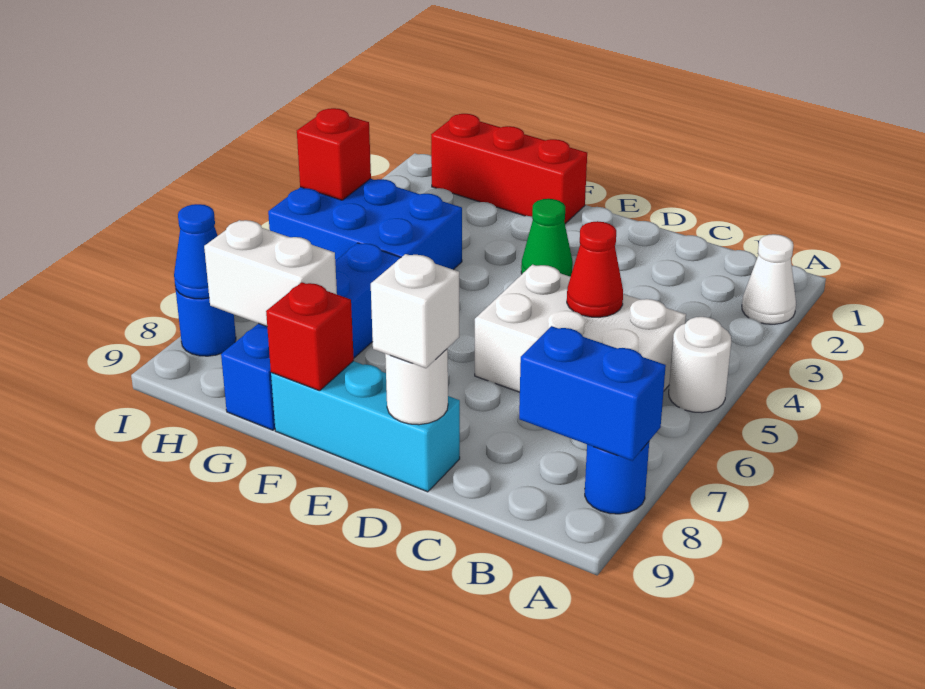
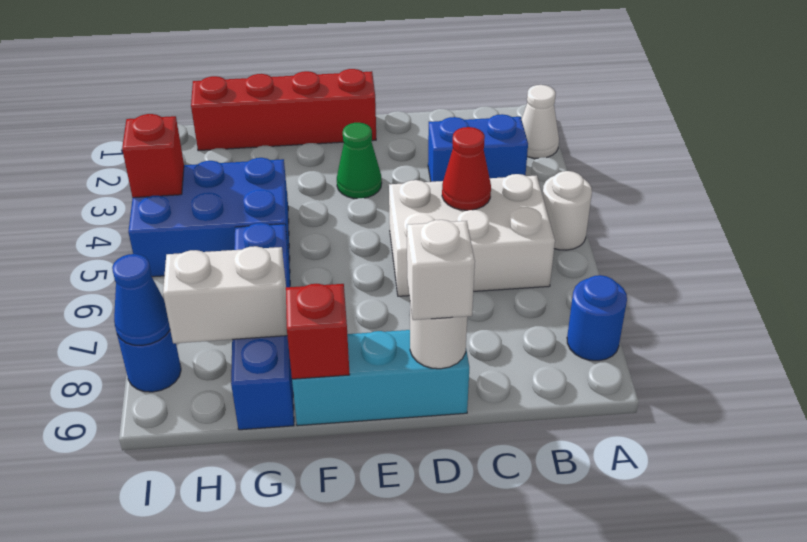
blue 1x2 brick [519,326,666,461] -> blue 1x2 brick moved to [428,114,528,182]
red 1x3 brick [431,114,587,224] -> red 1x4 brick [191,69,376,151]

